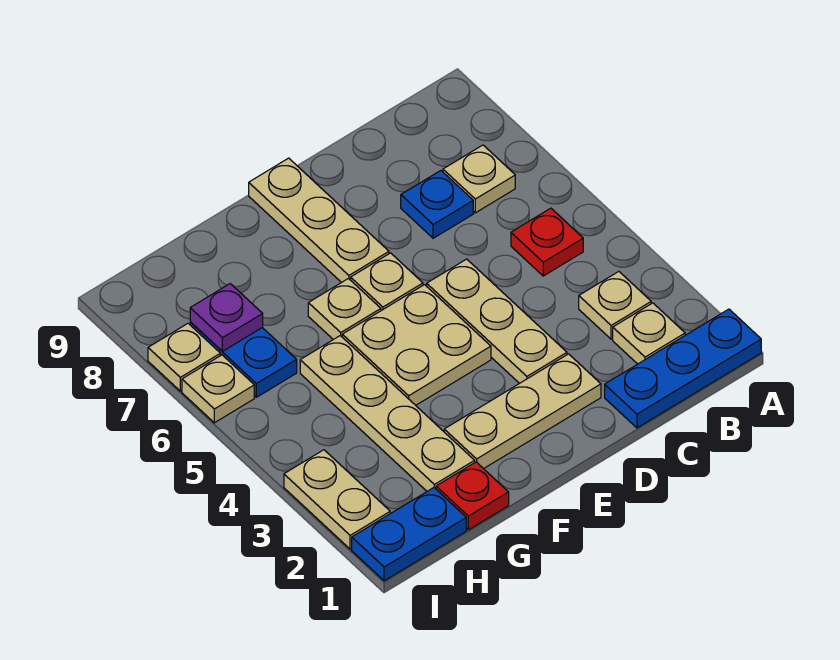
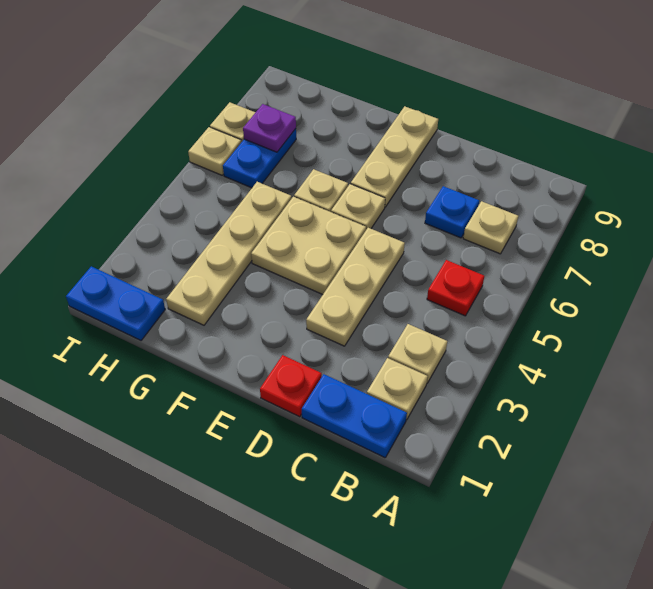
blue 1x3 plate [605,309,761,428] -> blue 1x2 plate [302,374,407,458]
tan 1x3 plate [444,354,601,469] -> none
red 1x1 plate [436,462,509,530] -> red 1x1 plate moved to [260,355,322,417]
tan 1x2 plate [284,450,390,549] -> none

